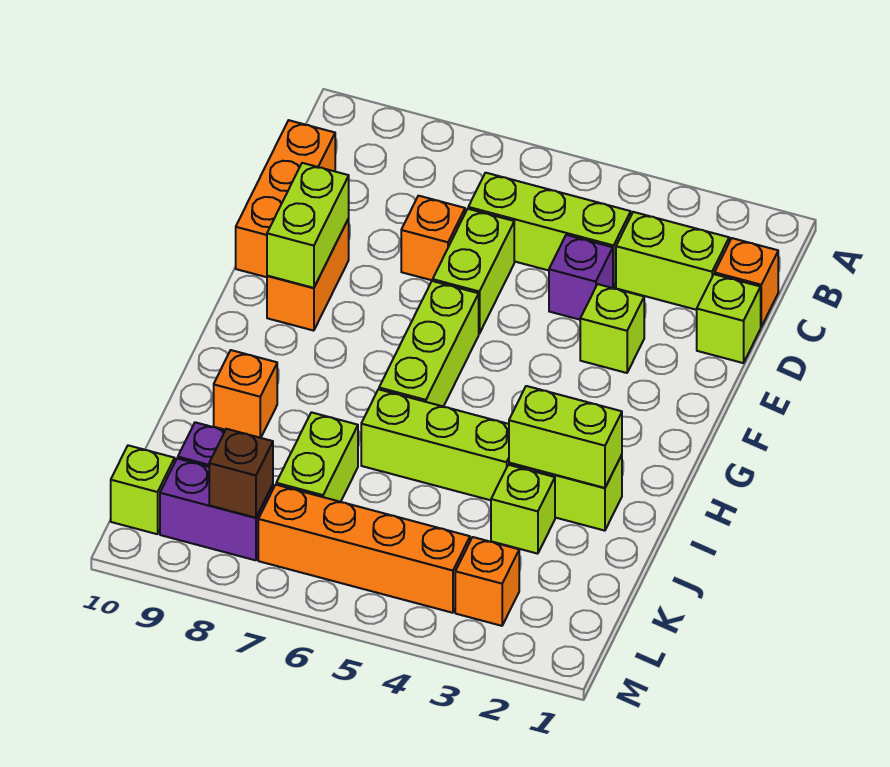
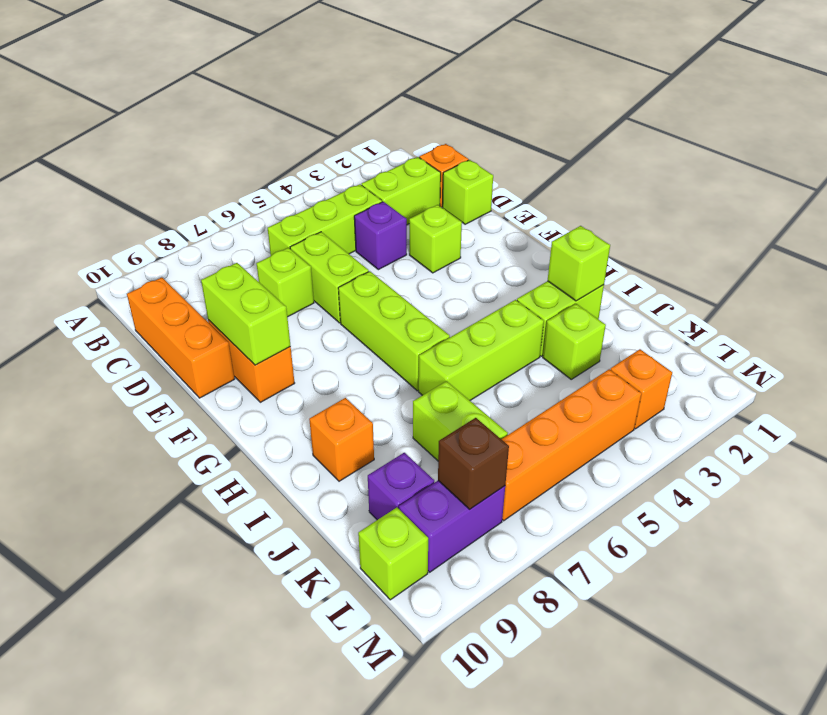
orange 1x1 brick [401,196,465,281] -> lime 1x1 brick [256,248,314,317]
lime 1x2 brick [509,386,622,488] -> lime 1x1 brick [548,226,610,301]

